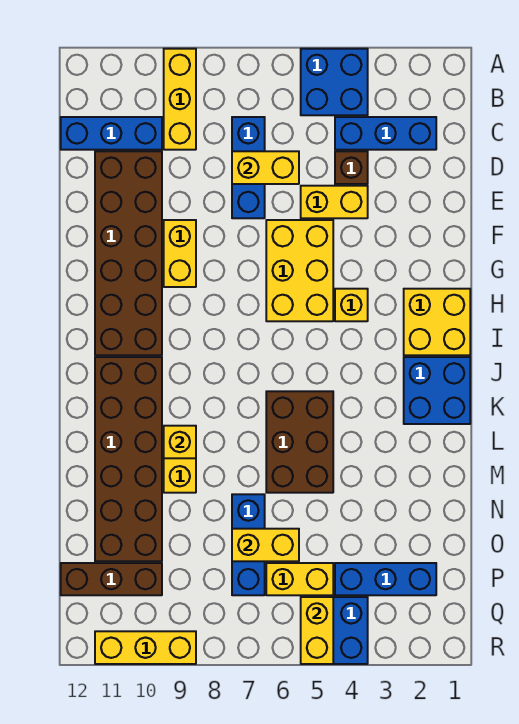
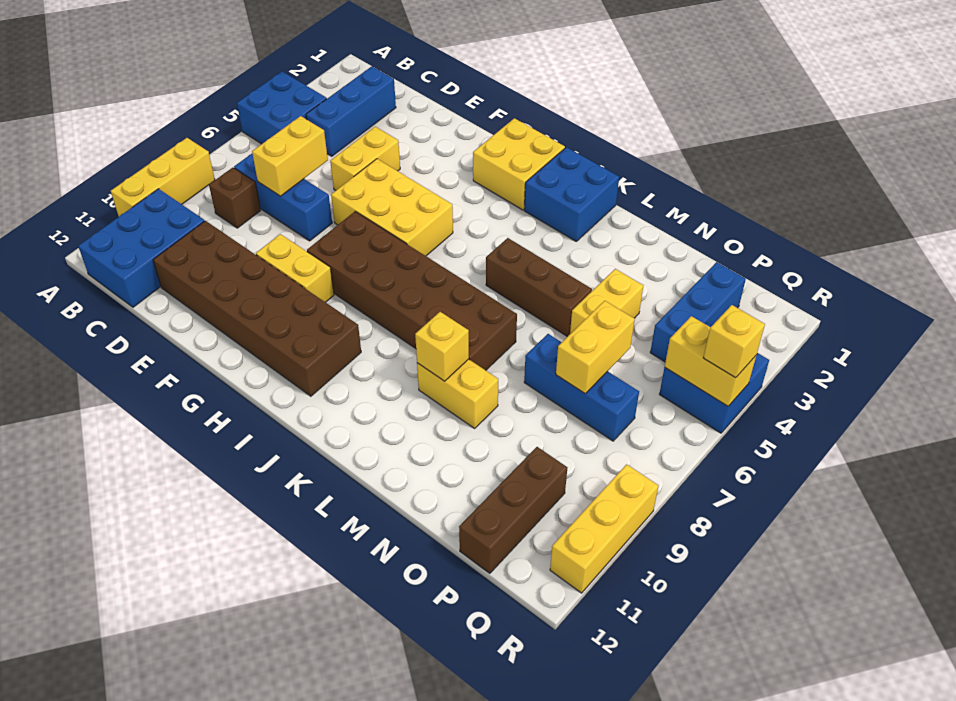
yellow 1x3 brick [164,49,196,150] -> yellow 1x3 brick turned to [111,138,215,216]
blue 1x3 brick [61,117,162,150] -> blue 2x3 brick [78,189,204,307]
brown 1x1 brick [335,151,368,184] -> brown 1x1 brick moved to [209,168,261,228]
yellow 1x1 brick [335,289,368,321] -> yellow 1x1 brick moved to [703,305,765,378]
brown 2x6 brick [95,357,162,561] -> brown 2x6 brick moved to [307,212,517,370]
brown 2x3 brick [266,391,333,493] -> brown 1x3 brick [486,238,592,337]
yellow 1x2 brick [266,563,333,595] -> yellow 1x2 brick moved to [570,269,643,334]

